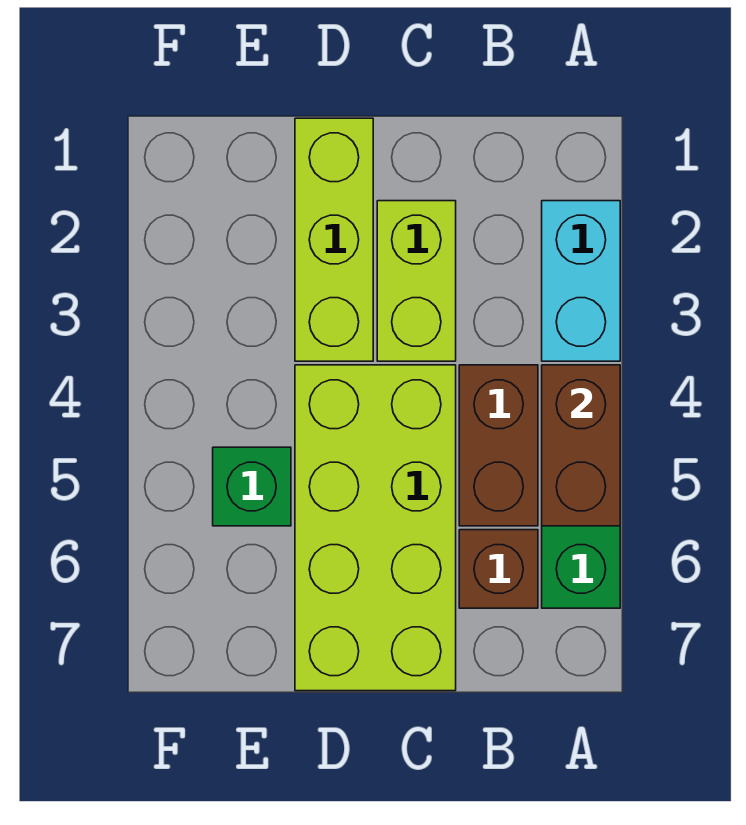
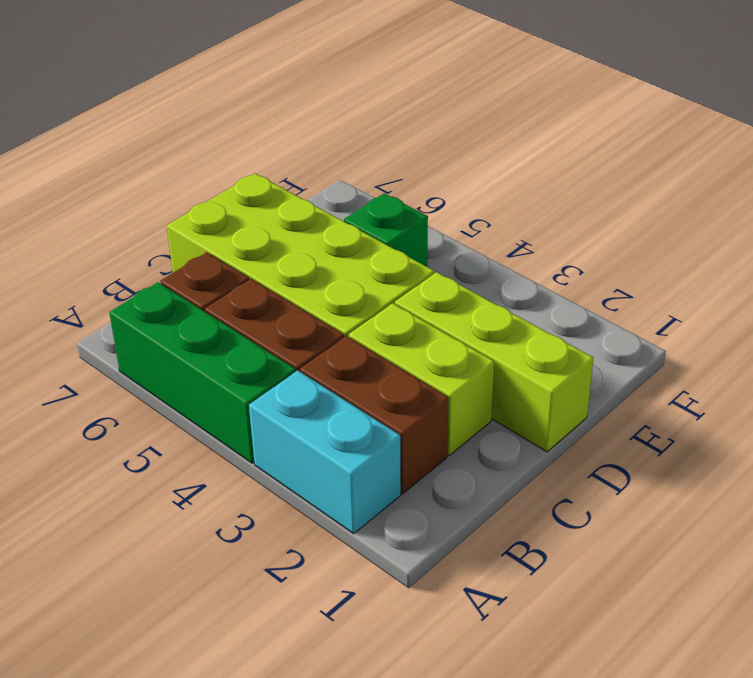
brown 1x2 brick [542,365,620,526] -> brown 1x2 brick moved to [300,336,449,494]

